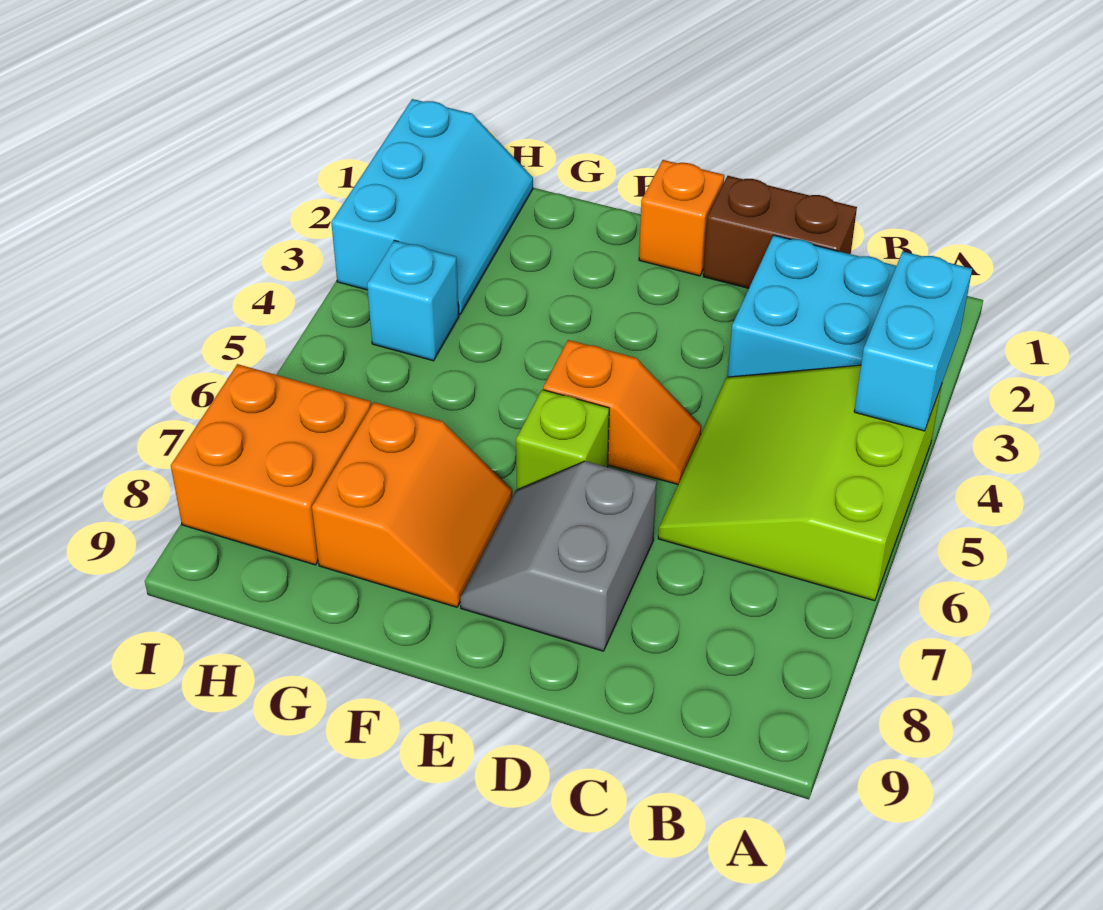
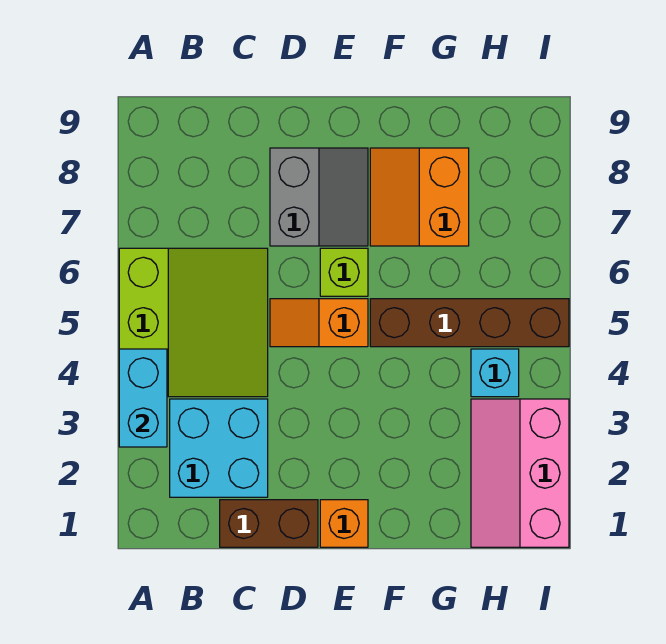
none -> brown 1x4 brick [370,299,569,347]
cyan 2x3 slope [331,99,533,315] -> pink 2x3 slope [471,399,569,547]
orange 2x2 brick [171,364,371,565] -> none

